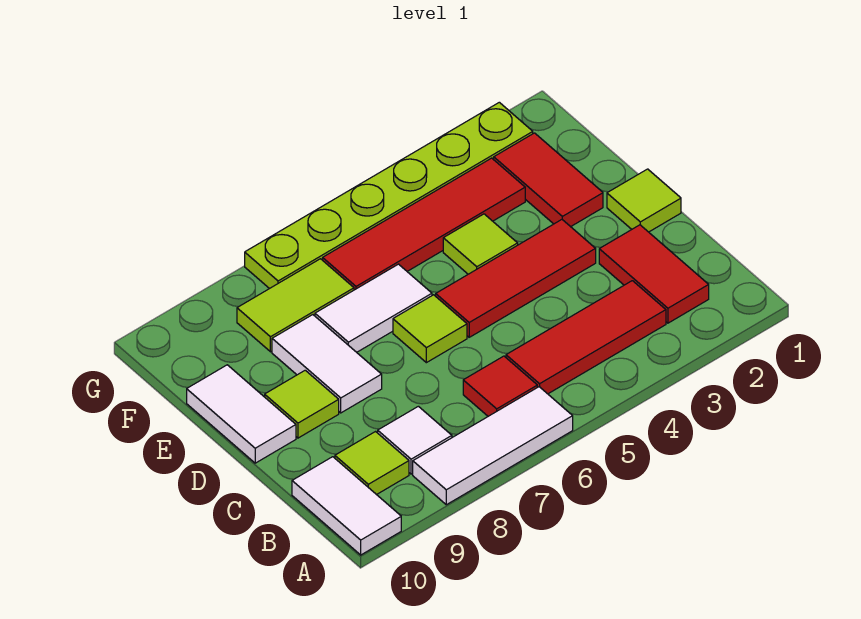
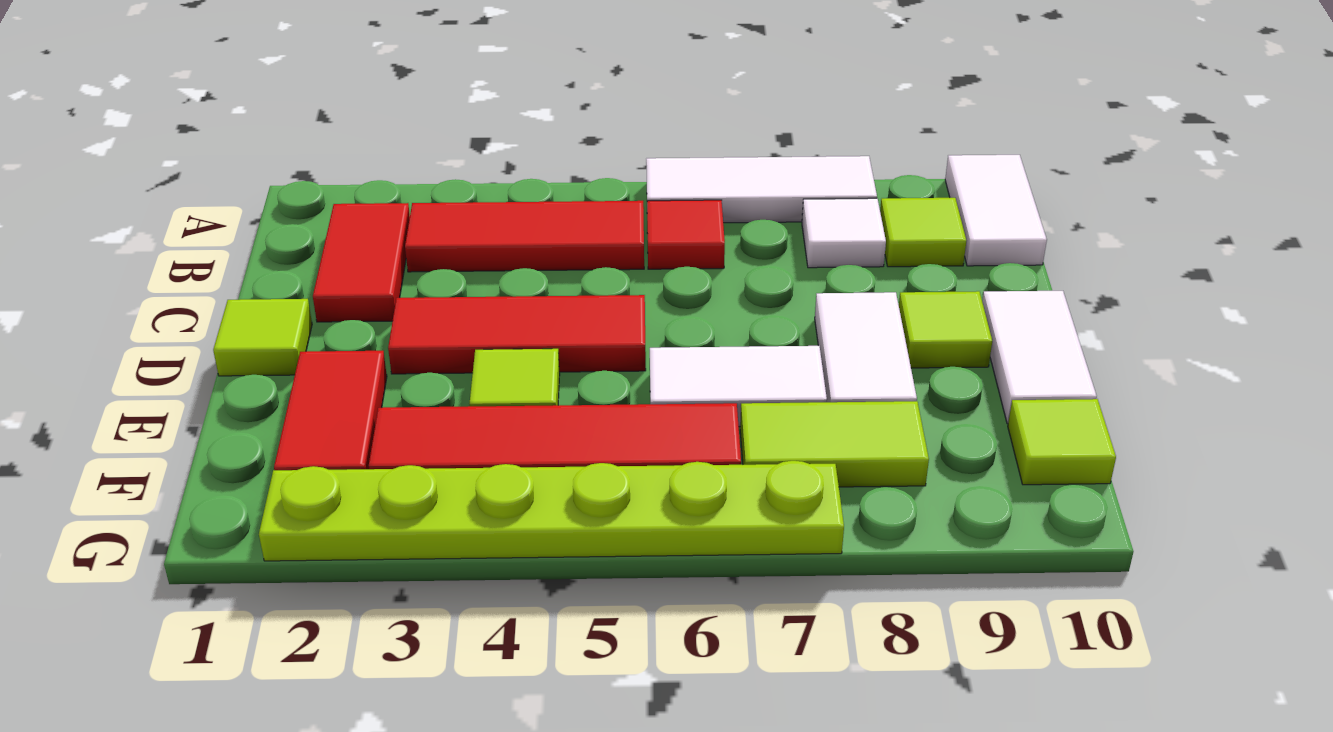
lime 1x1 tile [393,295,467,363] -> lime 1x1 tile moved to [1008,399,1116,485]

